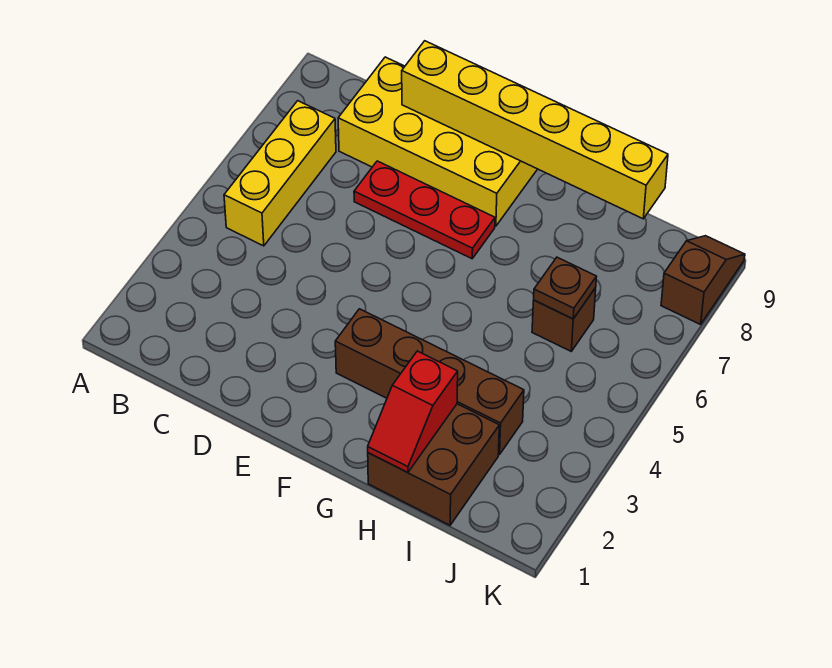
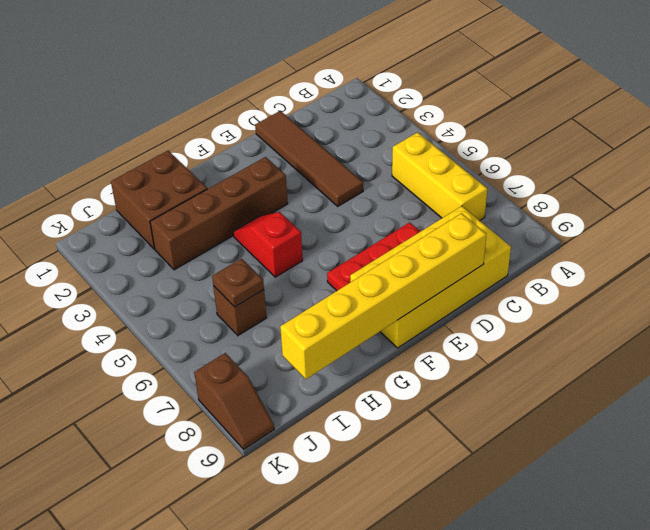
none -> brown 1x4 tile [255,111,363,206]
red 1x2 slope [368,351,458,473] -> red 1x2 slope moved to [233,212,303,277]

